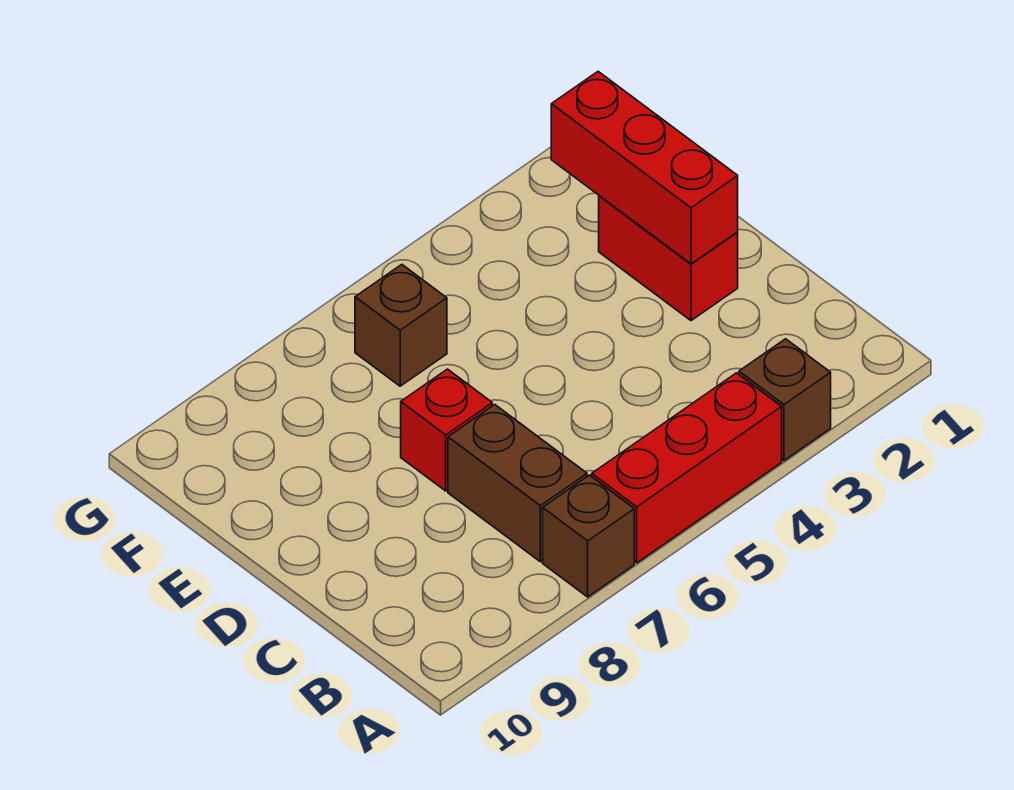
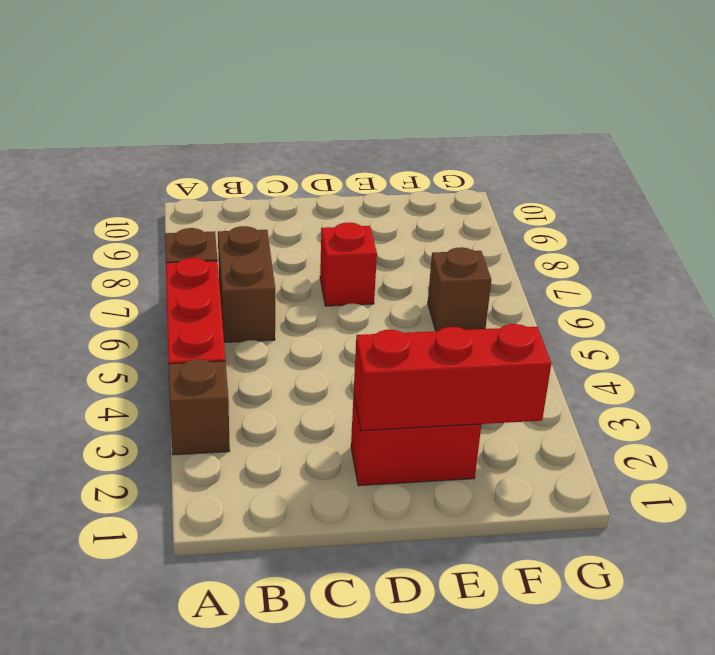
brown 1x2 brick [448,405,587,562] -> brown 1x2 brick turned to [218,226,275,343]

